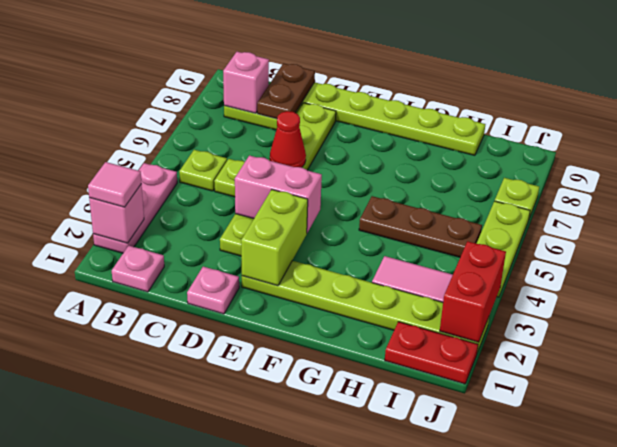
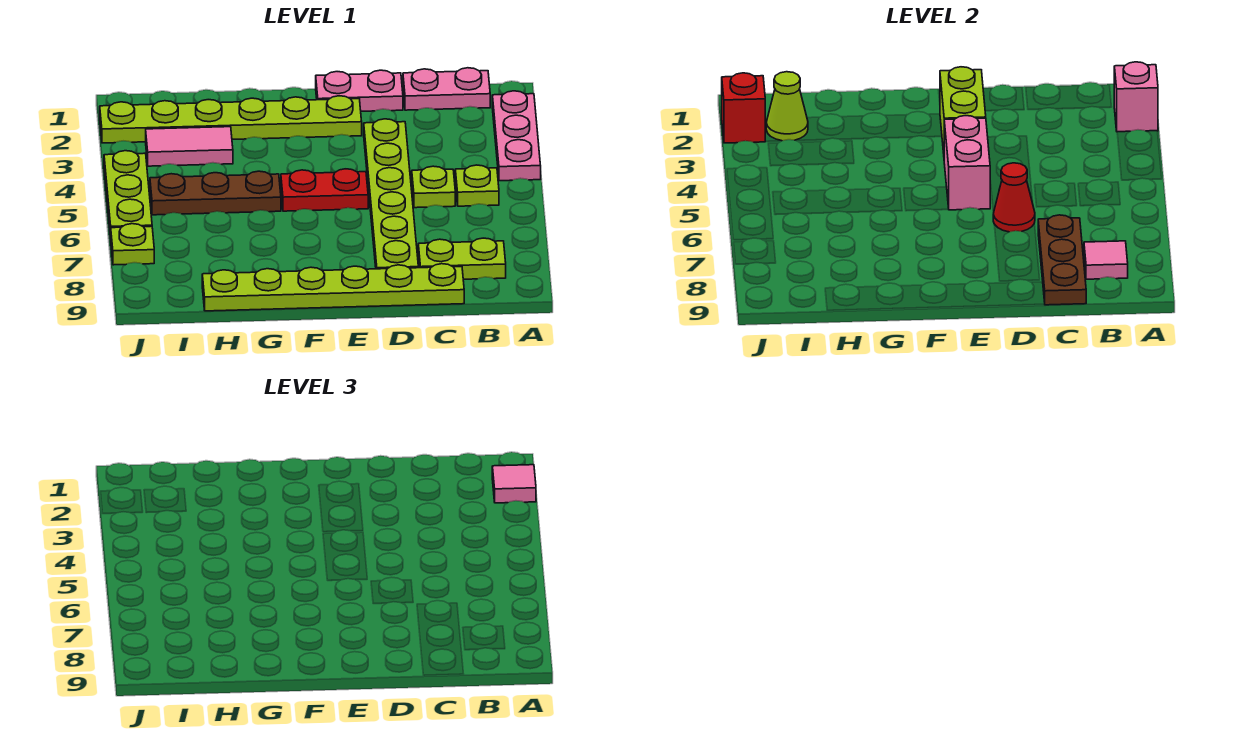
pink 1x1 plate [112,246,164,292] -> pink 1x2 plate [403,68,490,110]
pink 1x1 brick [223,52,269,113] -> pink 1x1 tile [1084,241,1128,279]
brown 1x2 plate [257,63,315,119] -> brown 1x3 plate [1038,215,1086,305]
pink 1x1 plate [187,267,239,314] -> pink 1x2 plate [316,70,403,111]
pink 1x2 brick [235,155,322,233] -> pink 1x2 brick turned to [944,116,990,210]
red 1x2 plate [385,322,478,384] -> red 1x2 plate moved to [281,169,368,211]
none -> lime 1x1 cone [766,72,808,141]
red 1x2 brick [440,241,506,342] -> red 1x1 brick [722,73,766,143]

